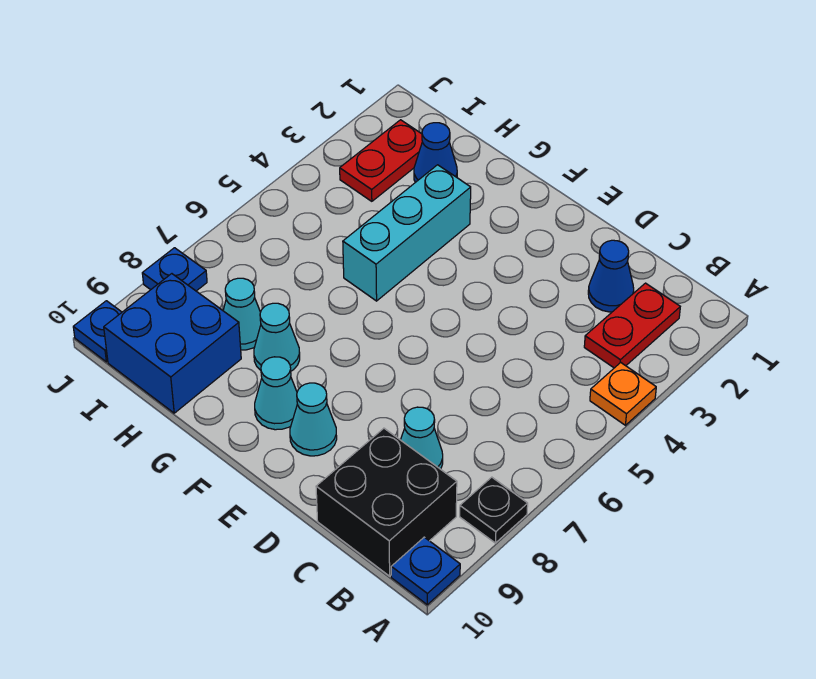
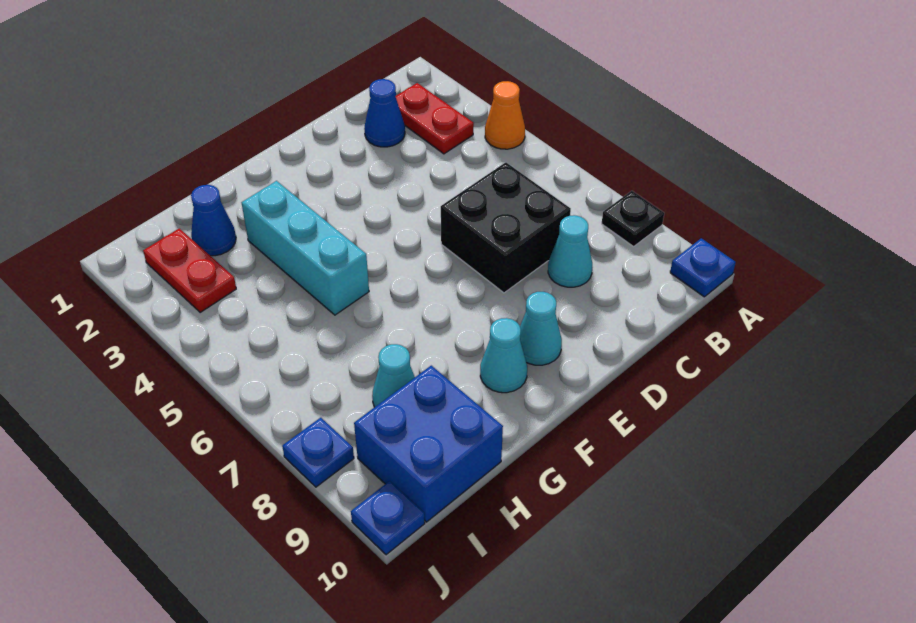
orange 1x1 plate [590,363,656,425] -> orange 1x1 cone [485,81,525,149]
black 2x2 brick [316,428,457,576] -> black 2x2 brick moved to [441,162,571,293]
cyan 1x1 cone [254,303,300,371] -> none

